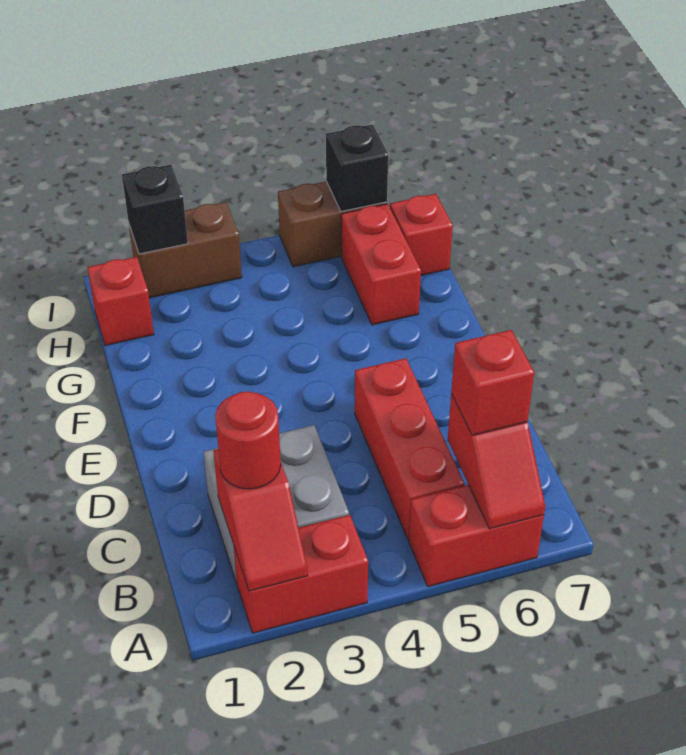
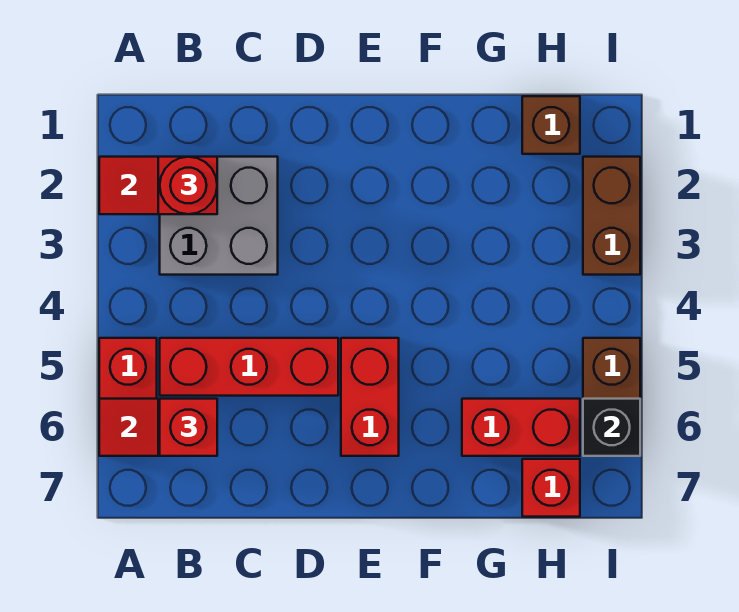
red 1x2 brick [234,515,368,633] -> red 1x2 brick moved to [341,338,399,456]
red 1x1 brick [87,257,154,346] -> brown 1x1 brick [522,96,580,154]
black 1x1 brick [122,165,188,254] -> none

